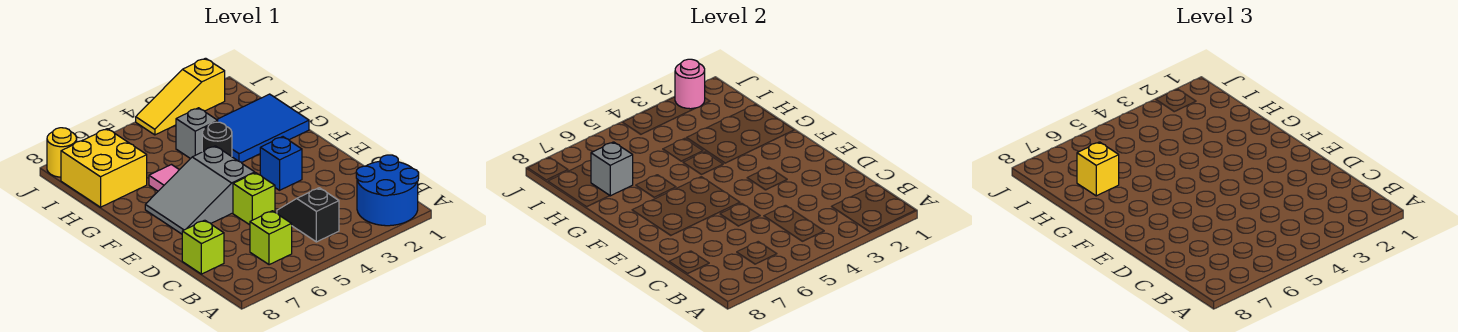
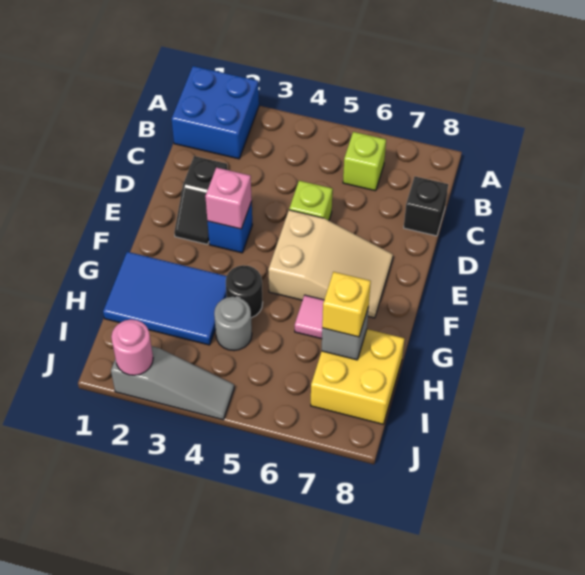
blue 2x2 round brick [356,155,419,226] -> blue 2x2 brick [172,66,259,159]
black 1x2 slope [277,188,339,242] -> black 1x2 slope moved to [174,156,227,244]
lime 1x1 brick [182,220,224,274] -> black 1x1 brick [404,177,448,236]
none -> pink 1x1 brick [205,167,252,229]
grey 2x3 slope [145,146,255,234] -> tan 2x3 slope [268,210,393,318]
grey 1x1 brick [176,108,218,159] -> grey 1x1 round brick [214,297,252,351]
yellow 1x3 slope [136,58,225,135] -> grey 1x3 slope [111,346,234,420]
yellow 1x1 round brick [47,128,77,177] -> none

